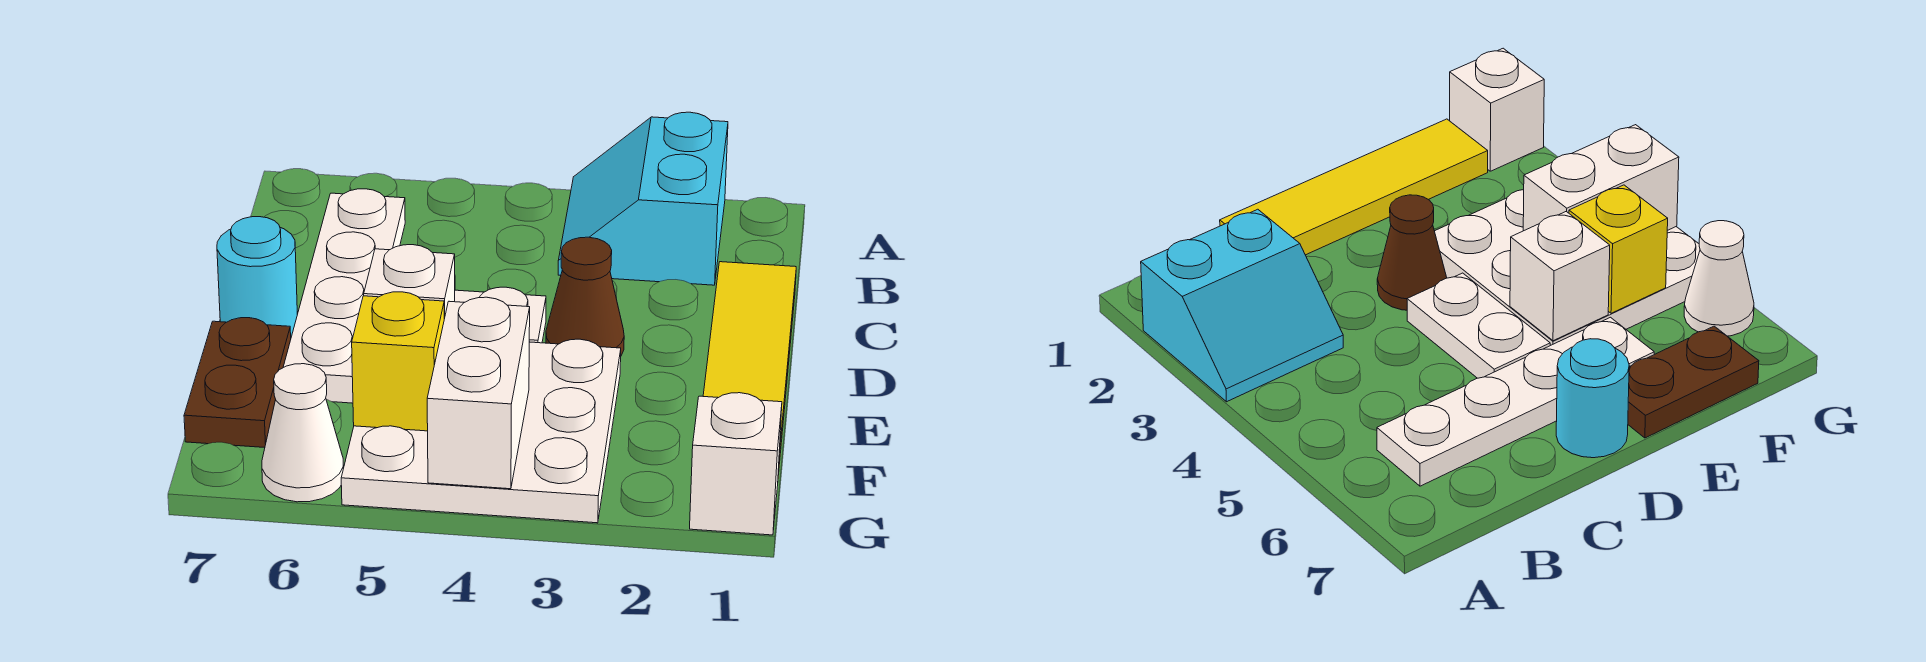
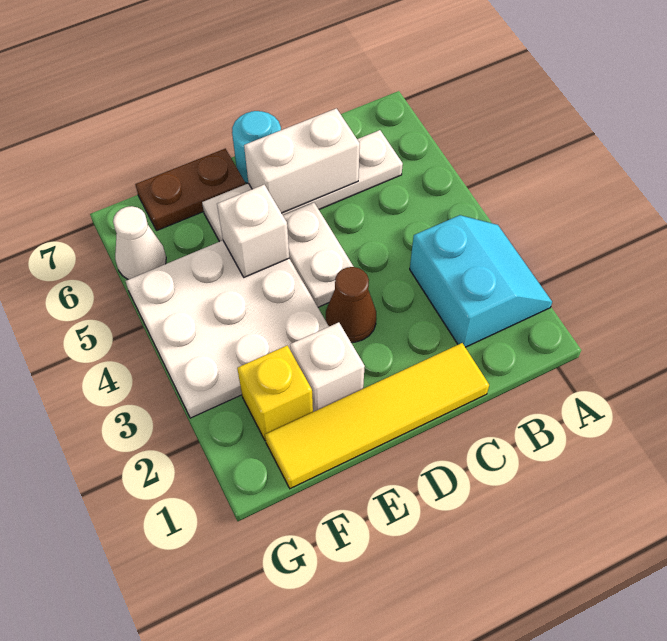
cyan 2x2 slope [558,112,728,285] -> cyan 2x2 slope turned to [410,215,552,347]
white 1x2 brick [427,297,530,489] -> white 1x2 brick moved to [244,108,360,213]
yellow 1x1 brick [352,292,444,431] -> yellow 1x1 brick moved to [237,346,313,441]
white 1x1 brick [690,393,782,535] -> white 1x1 brick moved to [290,322,365,412]

